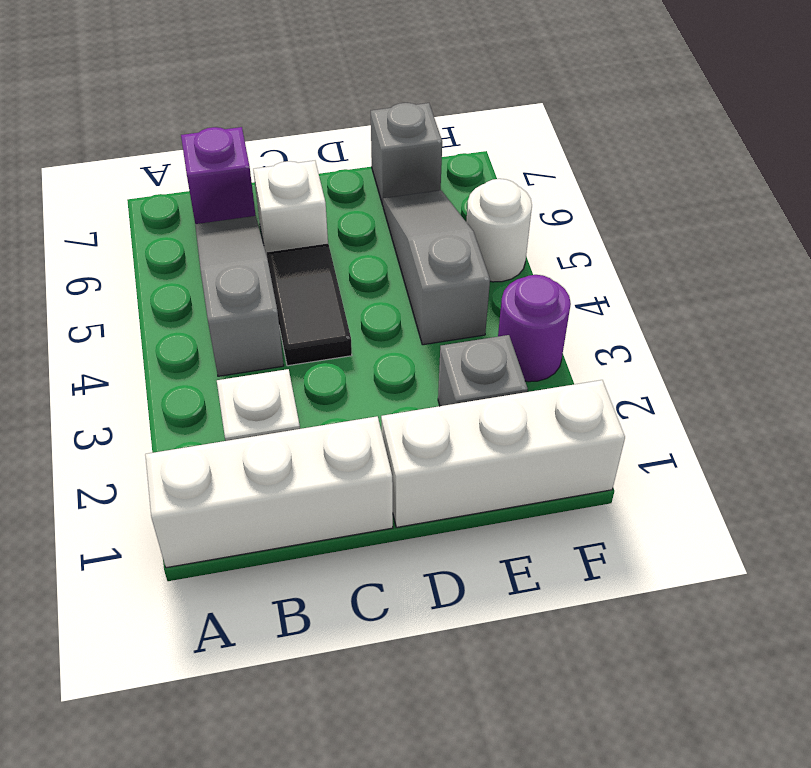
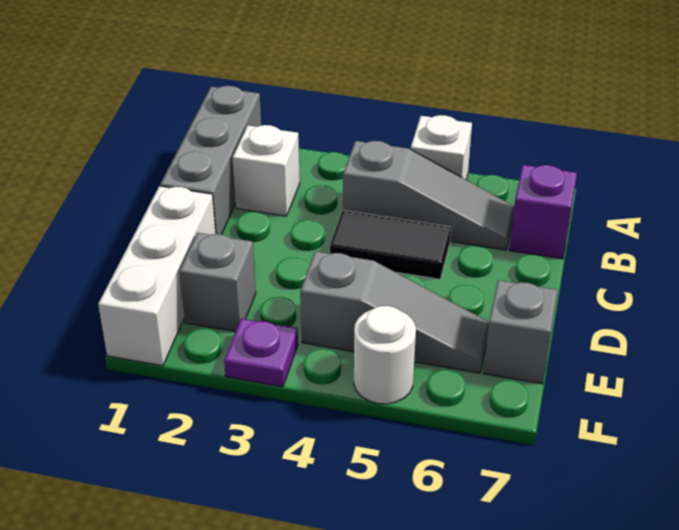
white 1x3 brick [145,416,393,568] -> grey 1x3 brick [160,86,261,234]
white 1x1 brick [253,161,328,256] -> white 1x1 brick moved to [411,115,472,179]
purple 1x1 round brick [498,275,571,382] -> purple 1x1 plate [224,318,298,387]

